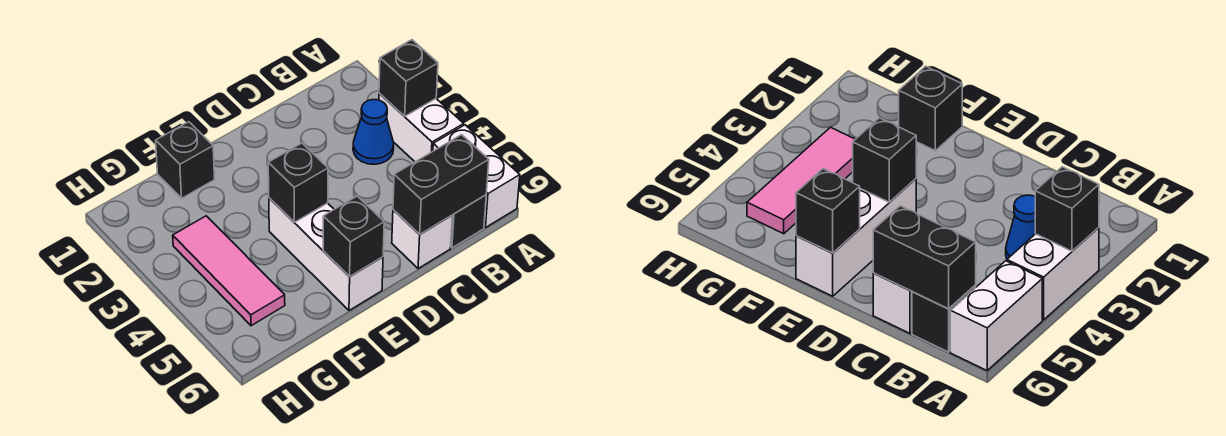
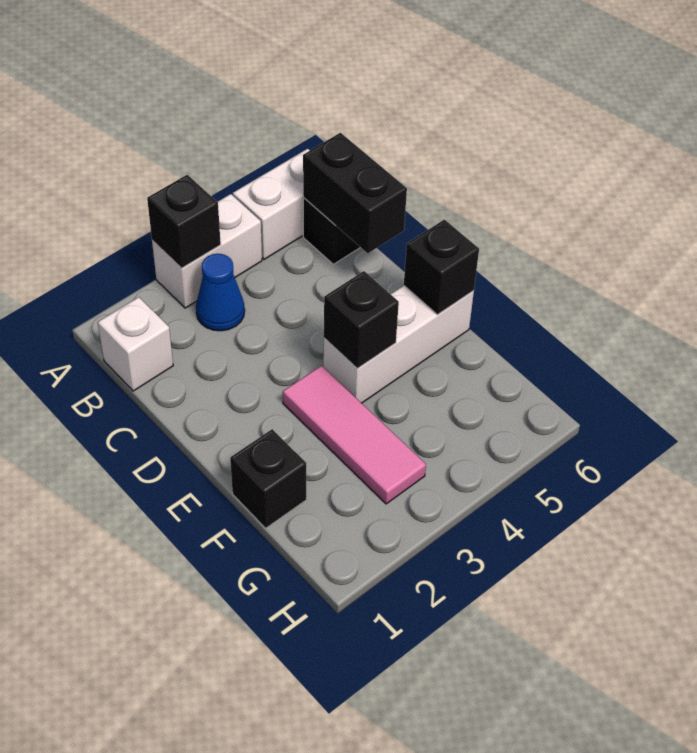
white 1x1 brick [392,210,452,269] -> white 1x1 brick moved to [98,297,173,391]
pink 1x3 tile [173,216,285,326] -> pink 1x3 tile turned to [283,366,426,504]

